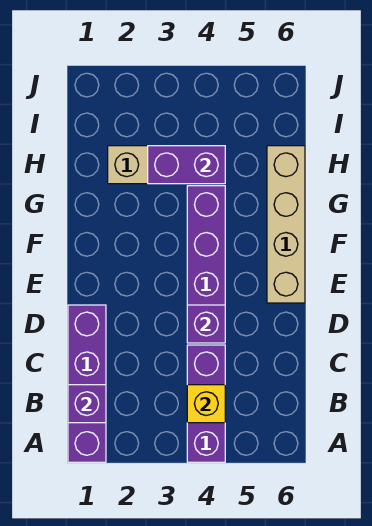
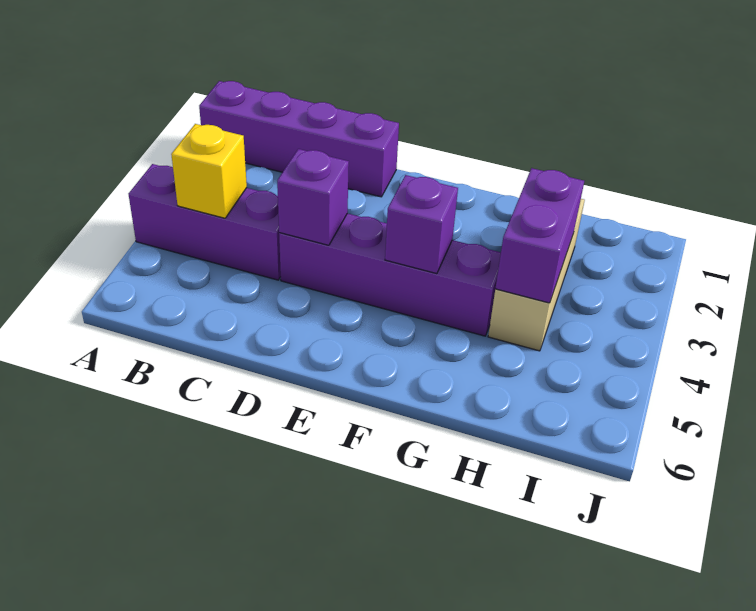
purple 1x1 brick [68,385,106,423] -> purple 1x1 brick moved to [385,175,458,274]
tan 1x4 brick [267,146,305,303] -> none

